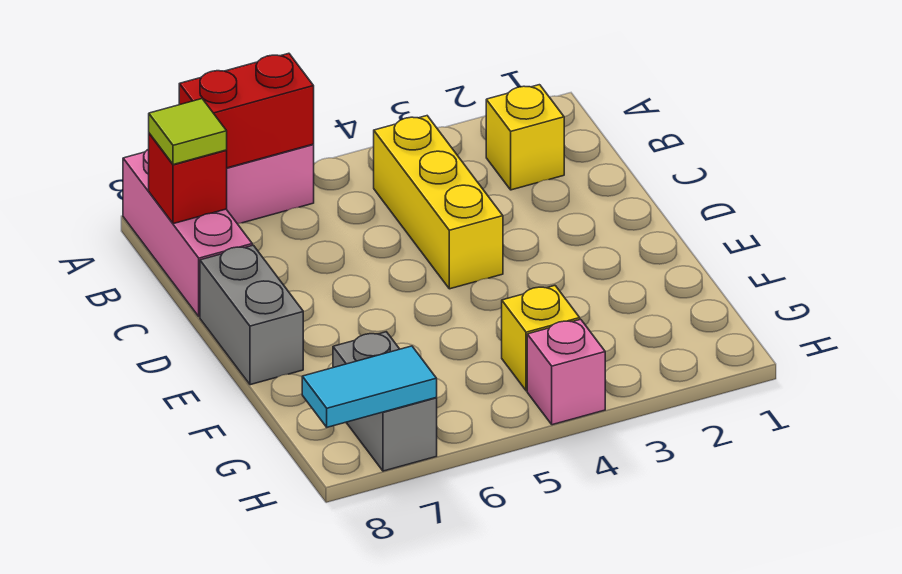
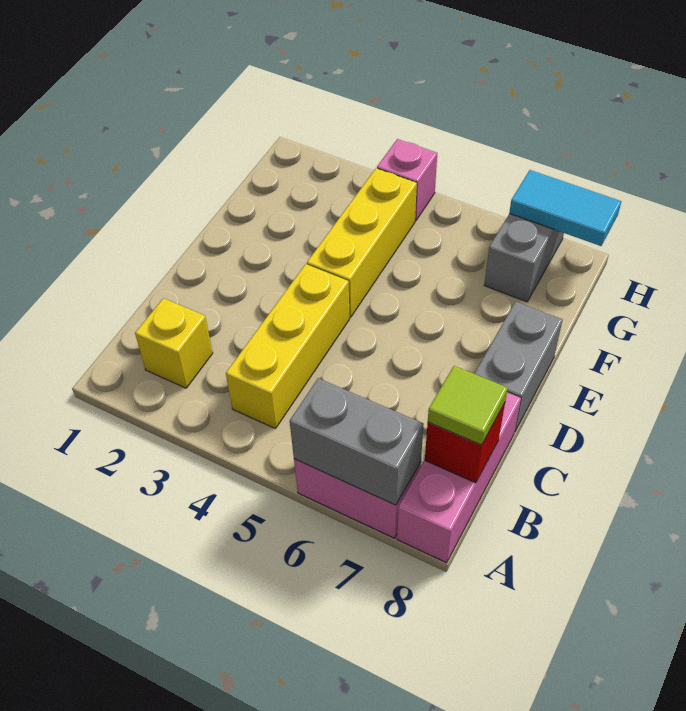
red 1x2 brick [179,53,314,168] -> grey 1x2 brick [290,378,424,505]
yellow 1x1 brick [502,286,580,391] -> yellow 1x3 brick [307,168,417,317]

